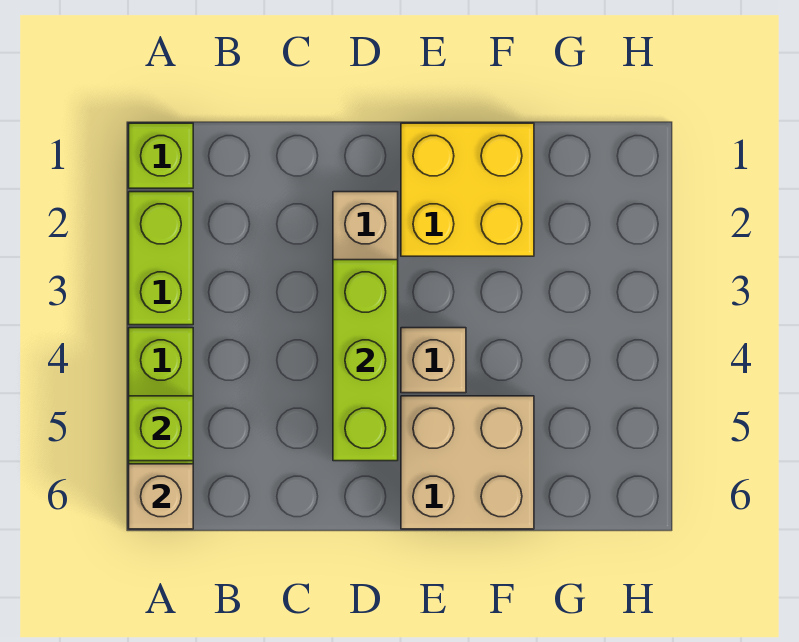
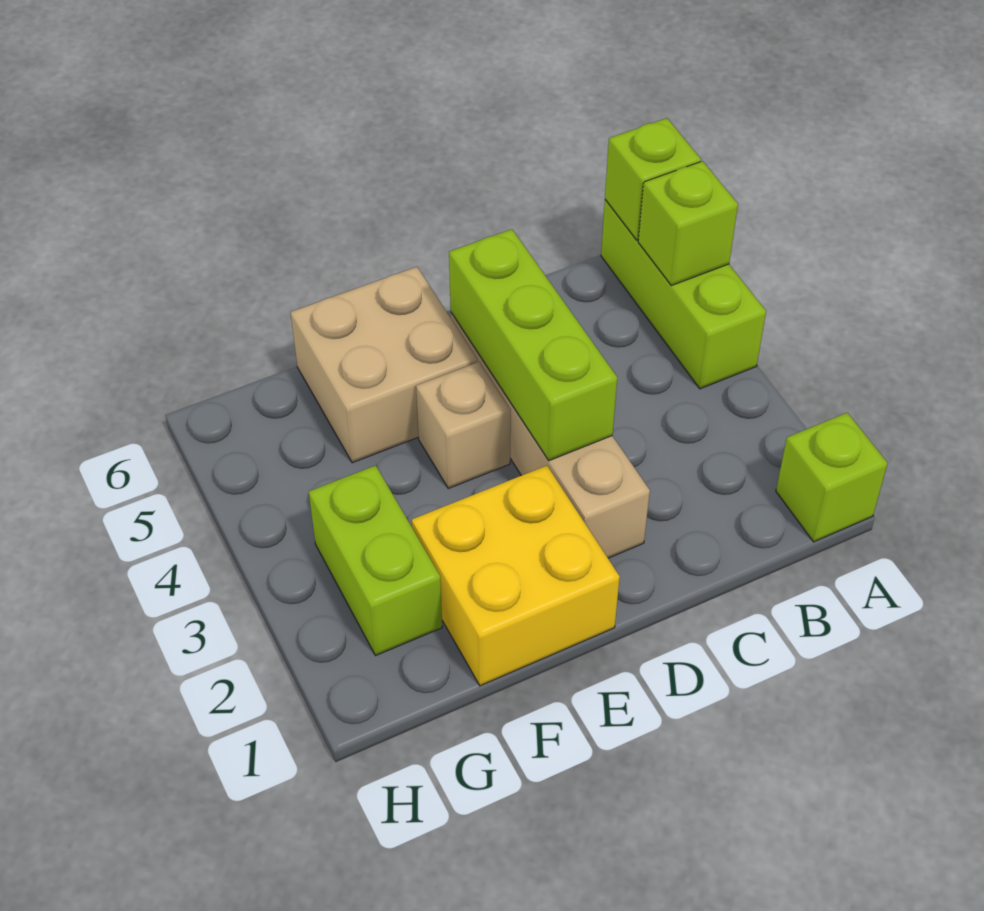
lime 1x2 brick [129,192,193,325] -> lime 1x2 brick moved to [309,465,442,656]
tan 1x1 brick [129,464,193,529] -> lime 1x1 brick [605,118,701,240]

